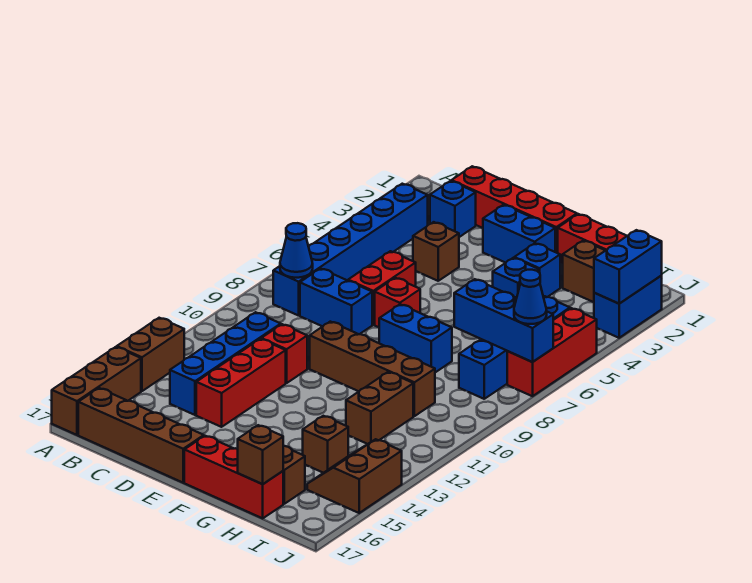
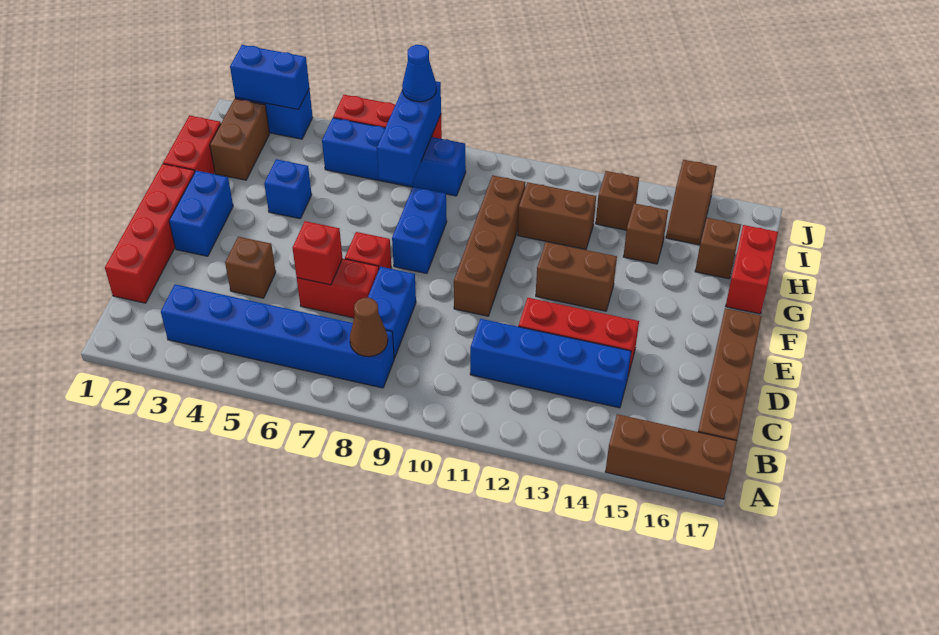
brown 1x2 brick [117,318,184,391] -> brown 1x2 brick moved to [536,242,617,311]
blue 1x1 cone [280,223,313,278] -> brown 1x1 cone [350,298,388,357]
blue 1x1 brick [430,181,476,237] -> none
red 1x1 brick [261,324,307,383] -> red 1x1 brick moved to [293,221,342,285]
red 1x3 brick [184,436,283,518] -> red 1x2 brick [726,225,778,314]
blue 1x1 brick [514,243,560,297] -> none
brown 1x1 brick [238,425,283,484] -> brown 1x1 brick moved to [596,171,639,230]
brown 2x2 slope [307,439,402,513] -> brown 1x2 slope [666,160,717,245]

